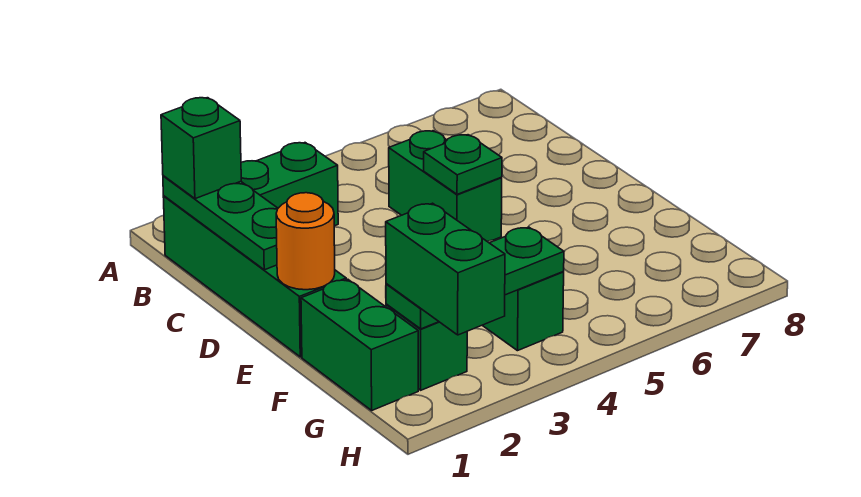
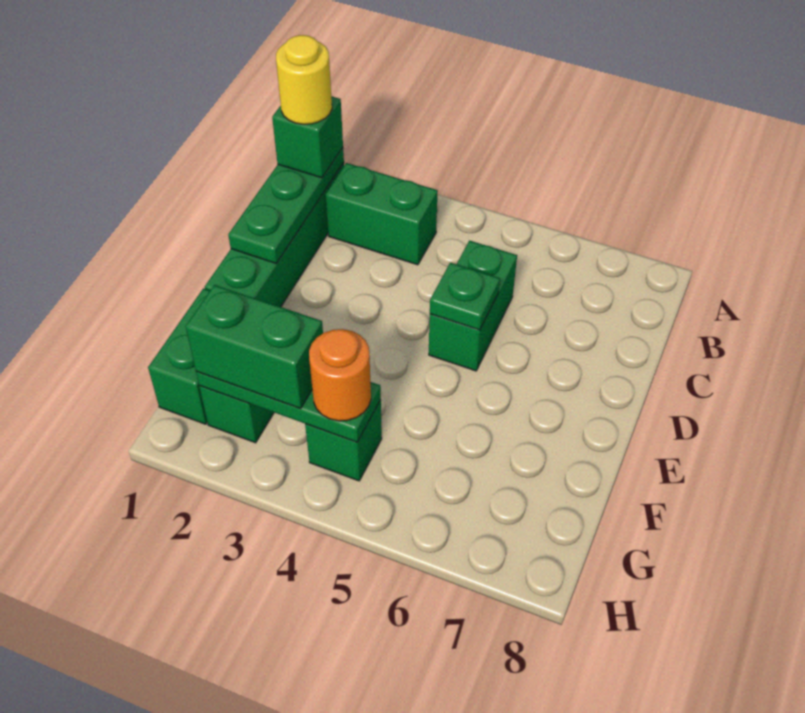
none -> yellow 1x1 round brick [276,35,332,124]
orange 1x1 round brick [276,193,335,290] -> orange 1x1 round brick moved to [309,329,371,421]
green 1x2 brick [386,203,505,335] -> green 1x2 brick turned to [186,285,323,408]

